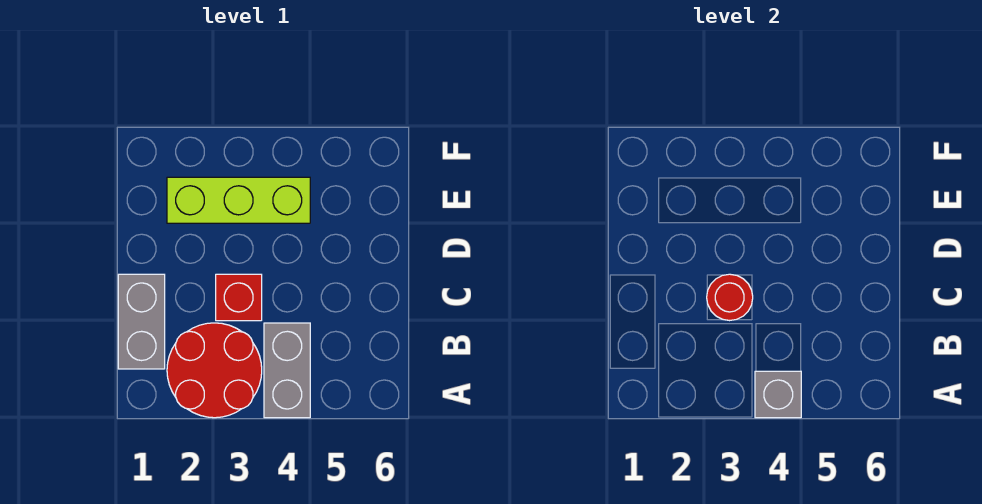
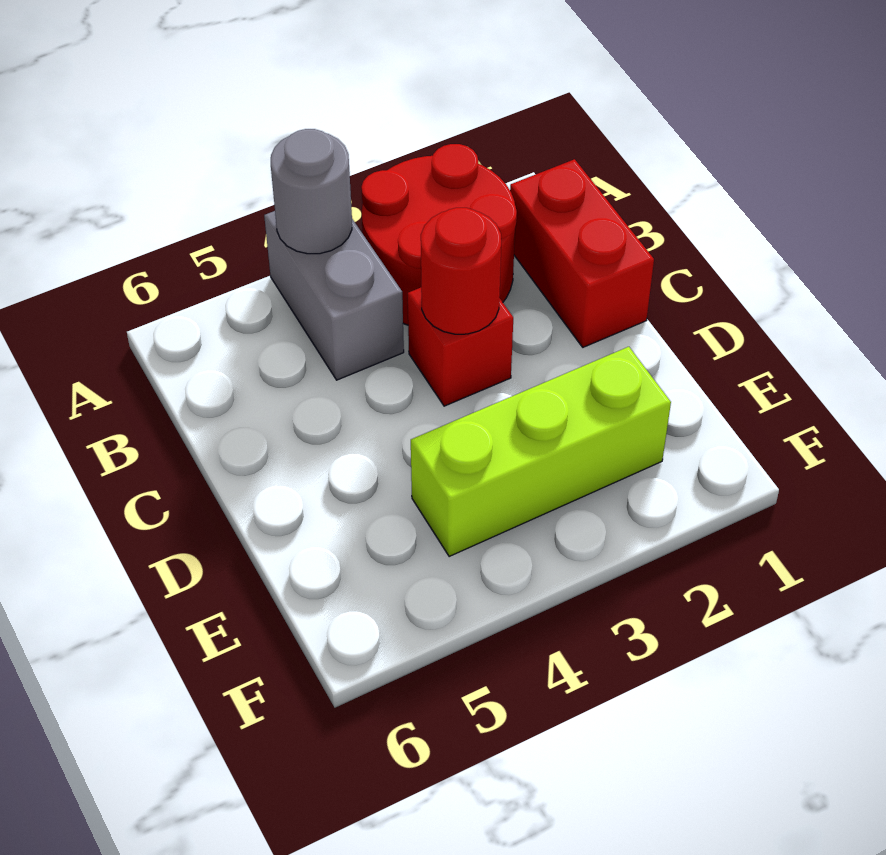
grey 1x1 brick [755,371,801,418] -> grey 1x1 round brick [271,129,352,254]
grey 1x2 brick [118,274,165,369] -> red 1x2 brick [510,159,654,347]

